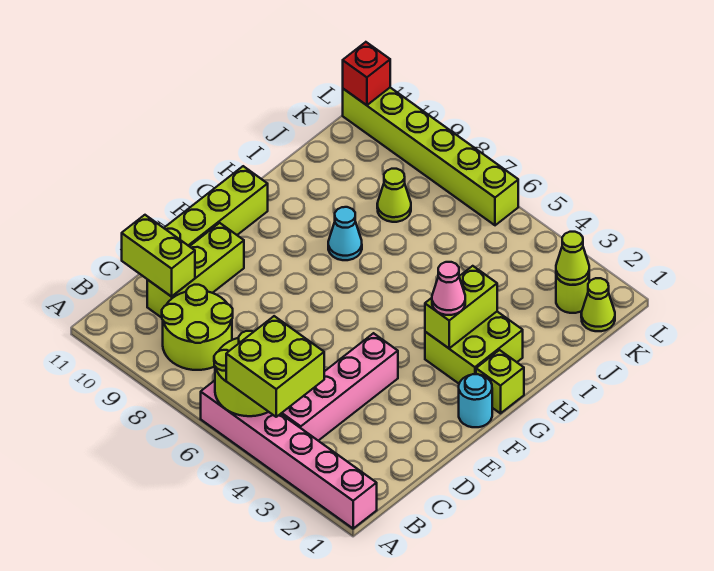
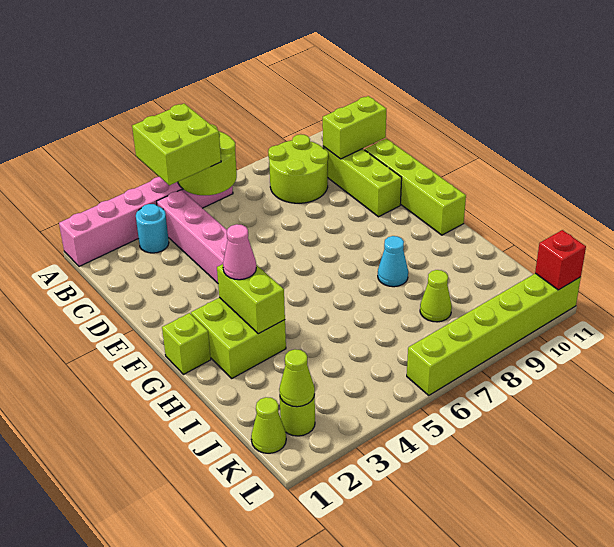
cyan 1x1 round brick [459,374,492,427] -> cyan 1x1 round brick moved to [136,204,169,253]

